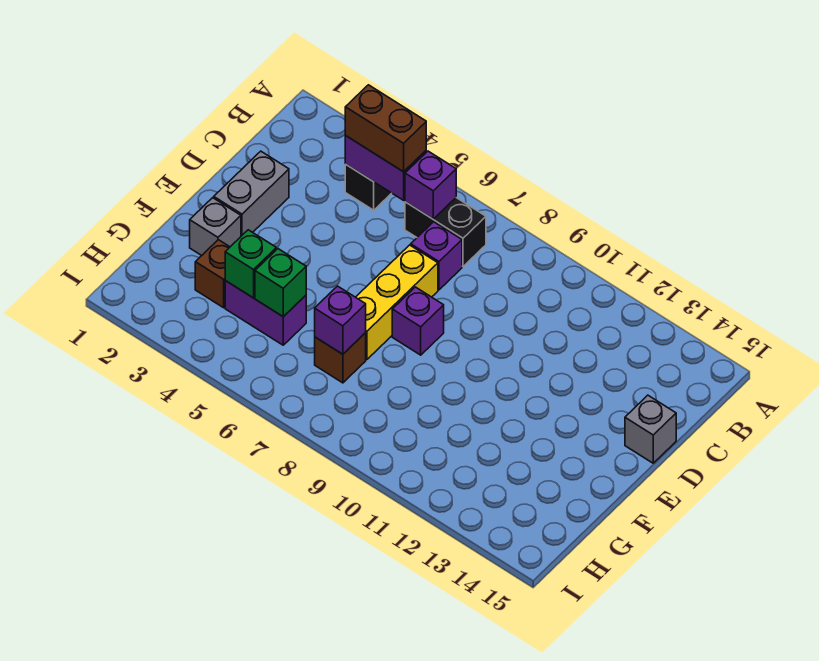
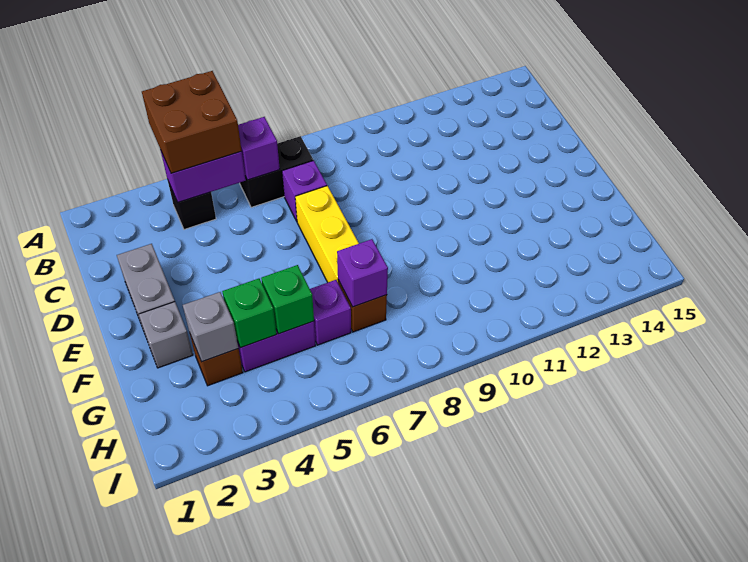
brown 1x2 brick [345,85,426,172] -> brown 2x2 brick [142,71,242,173]
grey 1x1 brick [625,395,676,463] -> grey 1x1 brick moved to [183,292,238,362]
purple 1x1 brick [392,287,444,355] -> purple 1x1 brick moved to [310,280,351,345]

